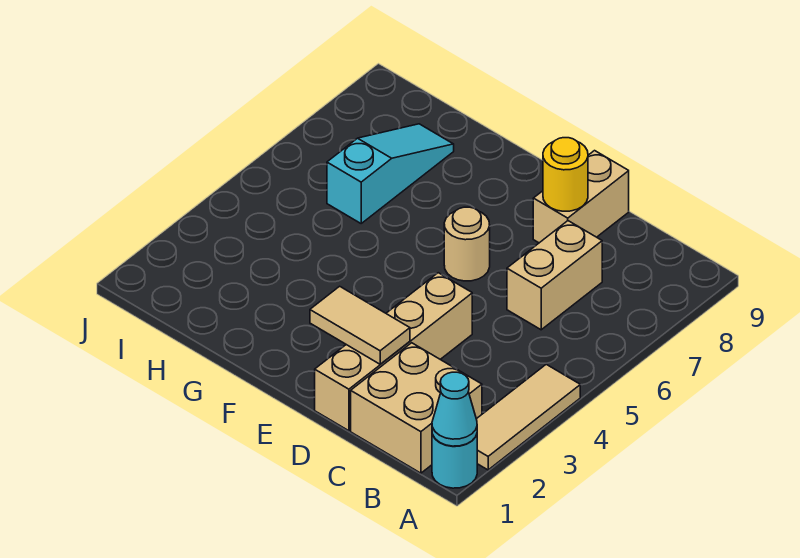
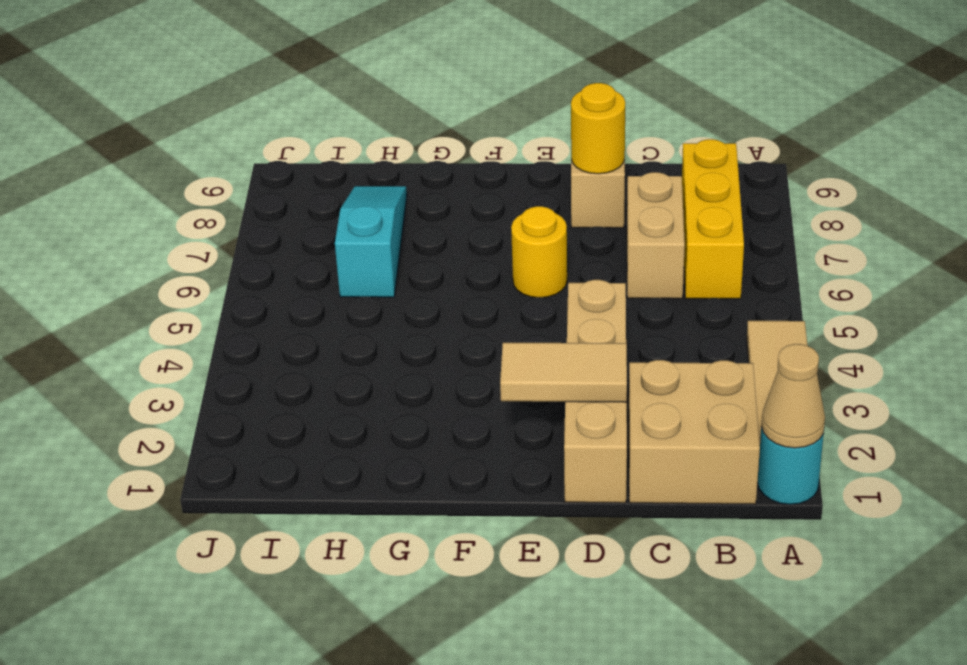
cyan 1x1 cone [432,372,477,446] -> tan 1x1 cone [761,344,825,448]
none -> yellow 1x3 brick [682,139,744,299]
tan 1x1 round brick [444,207,490,281] -> yellow 1x1 round brick [511,206,567,298]

